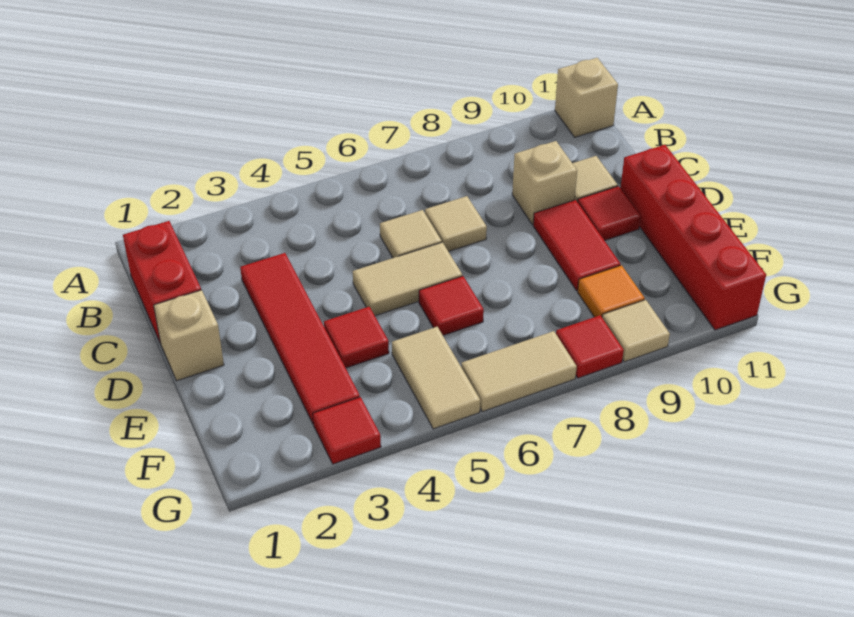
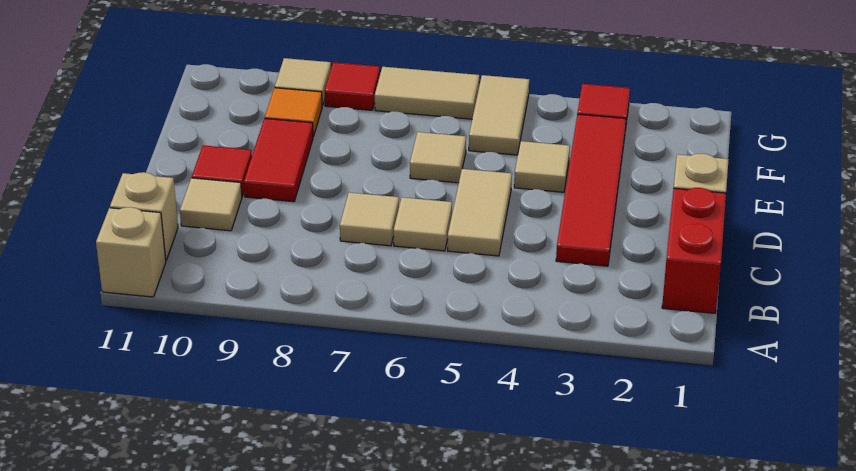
tan 1x1 brick [512,141,577,225] -> tan 1x1 brick moved to [110,172,178,260]
tan 1x2 tile [353,242,462,316] -> tan 1x2 tile turned to [448,169,512,256]
red 1x4 brick [620,145,766,330] -> none
red 1x1 tile [324,307,389,368] -> tan 1x1 tile [514,141,570,192]
red 1x1 tile [419,276,484,335] -> tan 1x1 tile [410,132,466,183]

